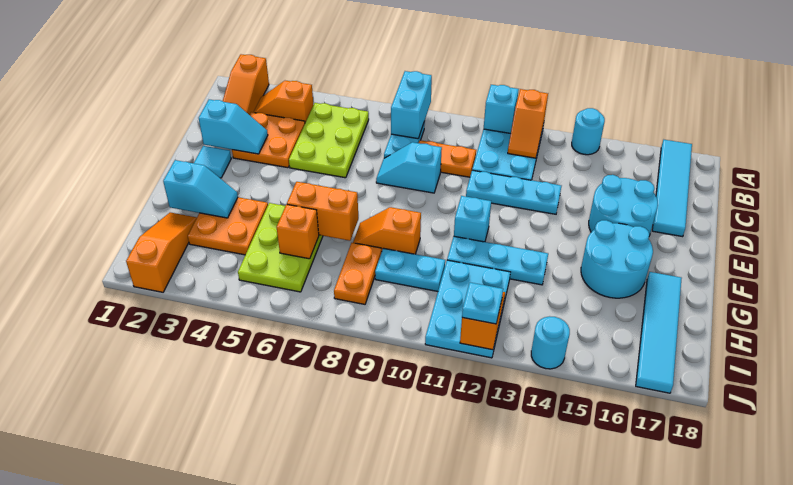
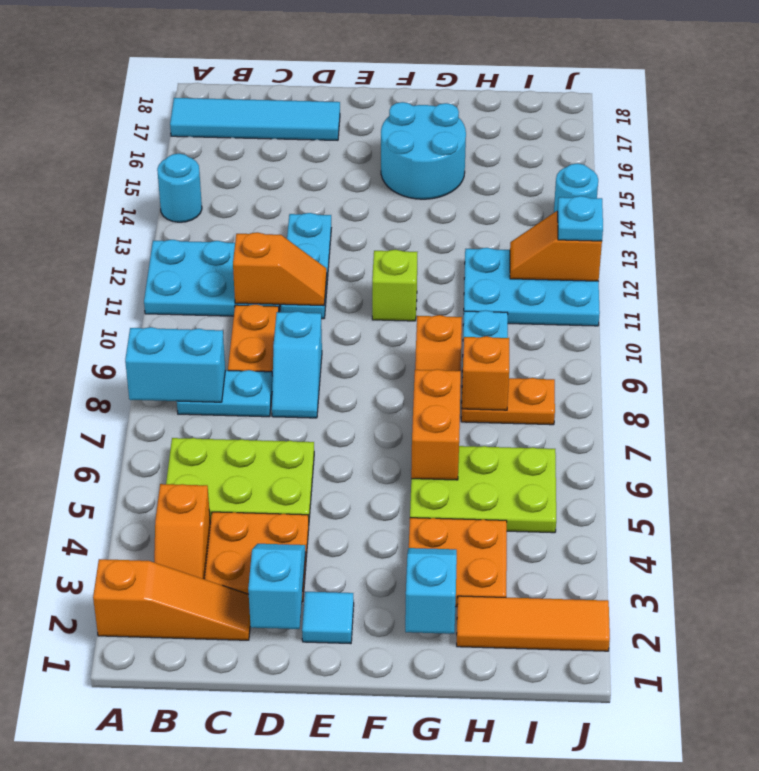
cyan 1x1 brick [484,85,519,134] -> none
orange 1x2 slope [508,89,548,158] -> orange 1x2 slope moved to [233,232,327,306]
cyan 2x2 round brick [589,175,658,235] -> none
cyan 1x1 brick [454,196,491,242] -> lime 1x1 brick [372,250,417,321]
cyan 1x3 plate [447,236,548,285] -> none
cyan 1x4 tile [636,272,682,393] -> none
orange 1x3 slope [126,212,197,292] -> orange 1x3 tile [457,596,610,651]
orange 1x1 brick [277,204,319,259] -> orange 1x1 brick moved to [462,336,509,410]

